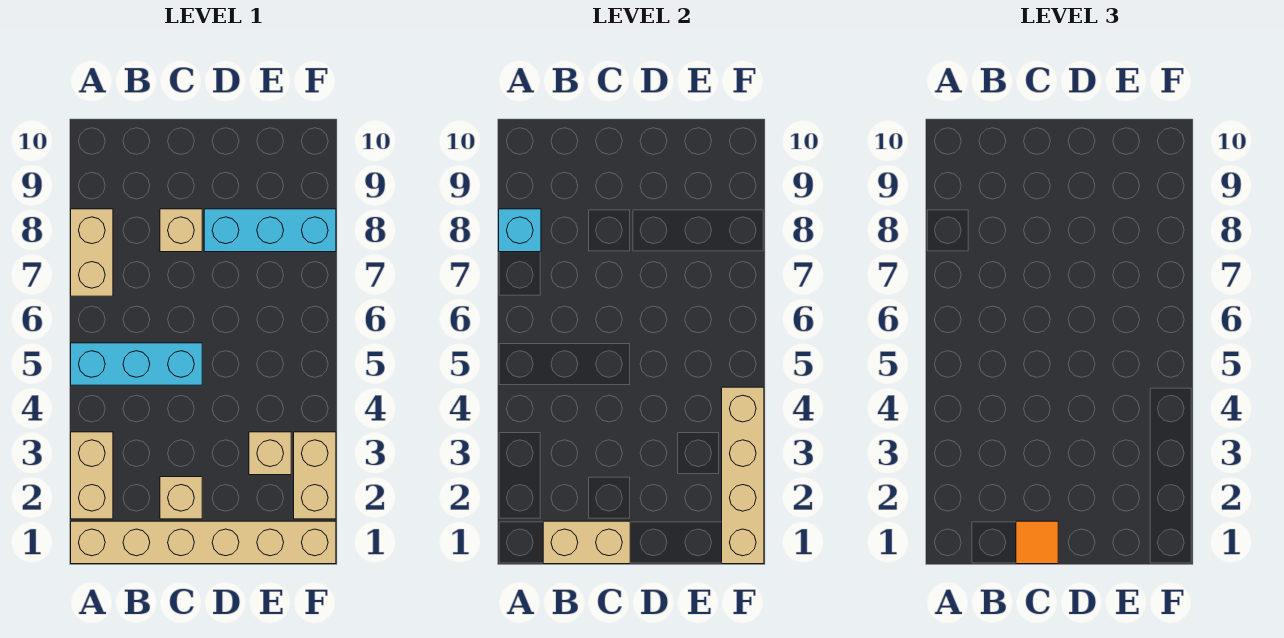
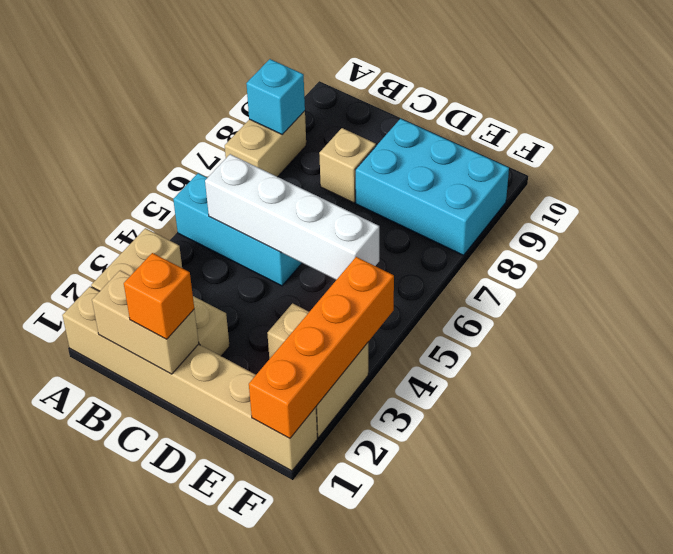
none -> white 1x4 brick [205,154,379,280]
orange 1x1 tile [1016,521,1058,564] -> orange 1x1 brick [124,253,194,339]
cyan 1x3 brick [204,209,336,252] -> cyan 2x3 brick [356,119,509,255]
tan 1x4 brick [722,387,764,564] -> orange 1x4 brick [249,257,394,438]

